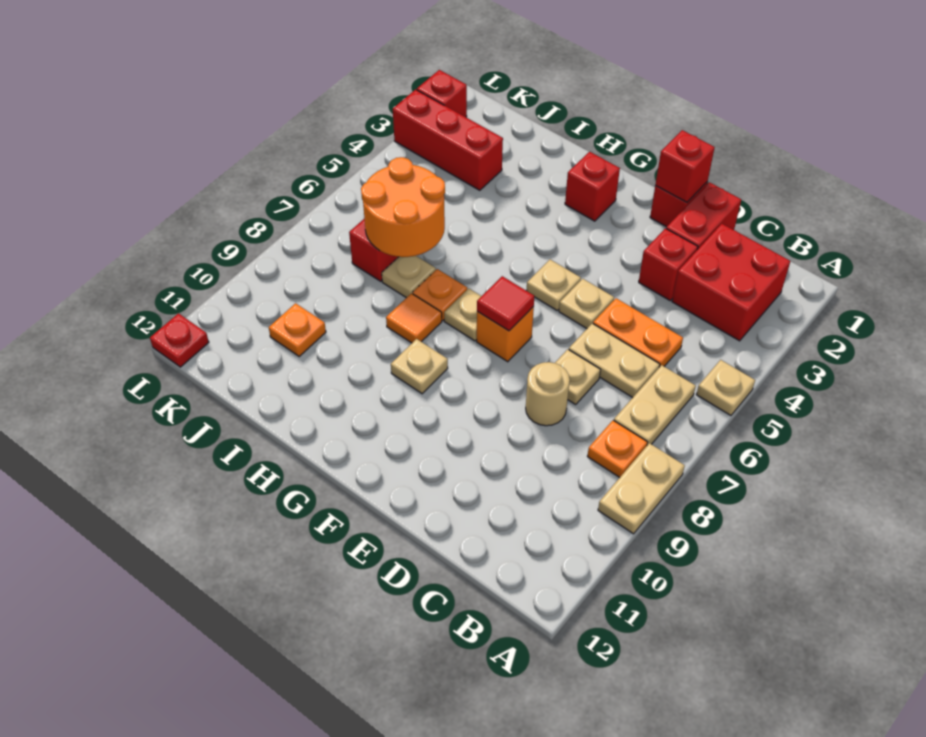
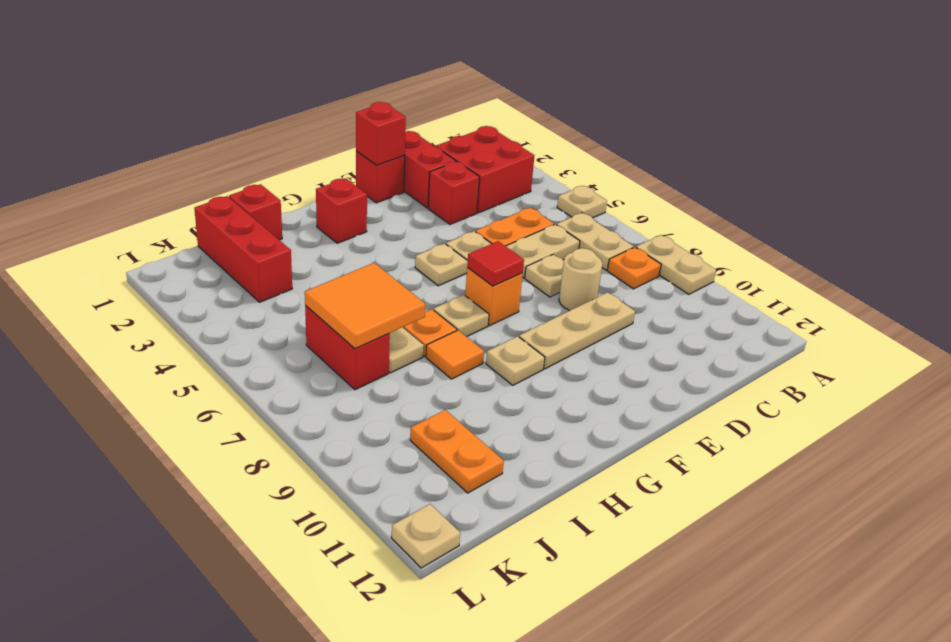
none -> tan 1x3 plate [519,292,635,369]
orange 2x2 round brick [361,157,445,257] -> orange 2x2 tile [305,263,425,349]
red 1x3 brick [393,90,503,190] -> red 1x3 brick turned to [194,196,292,302]
orange 1x1 plate [269,303,326,356] -> orange 1x2 plate [410,410,504,493]
red 1x1 brick [417,70,467,117] -> red 1x1 brick moved to [229,184,282,240]
red 1x1 plate [150,314,209,367] -> tan 1x1 plate [392,504,460,568]

